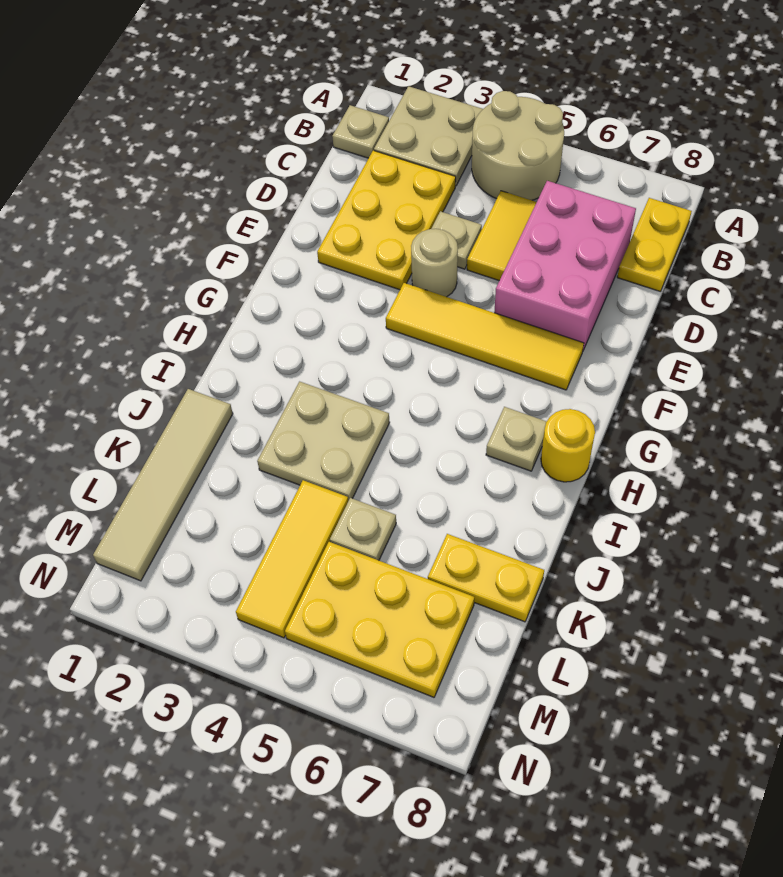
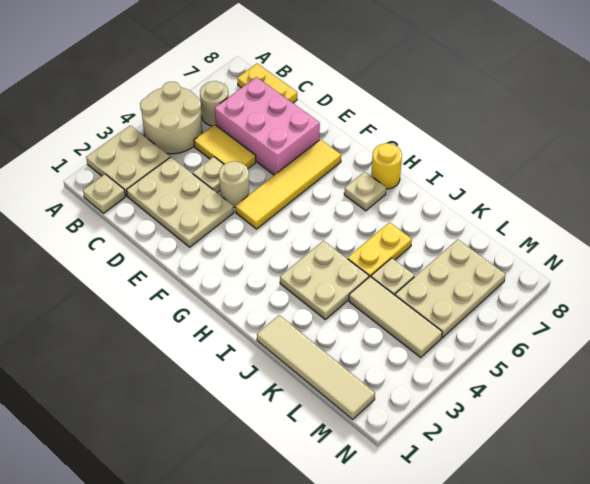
none -> tan 1x1 round brick [200,81,228,126]
yellow 2x3 plate [317,150,456,290] -> tan 2x3 plate [127,157,234,247]
yellow 1x3 tile [236,480,348,638] -> tan 1x3 tile [349,277,442,357]
yellow 1x2 plate [428,534,544,622] -> yellow 1x2 plate moved to [348,223,412,277]
yellow 2x3 plate [285,542,474,697] -> tan 2x3 plate [395,239,506,338]

